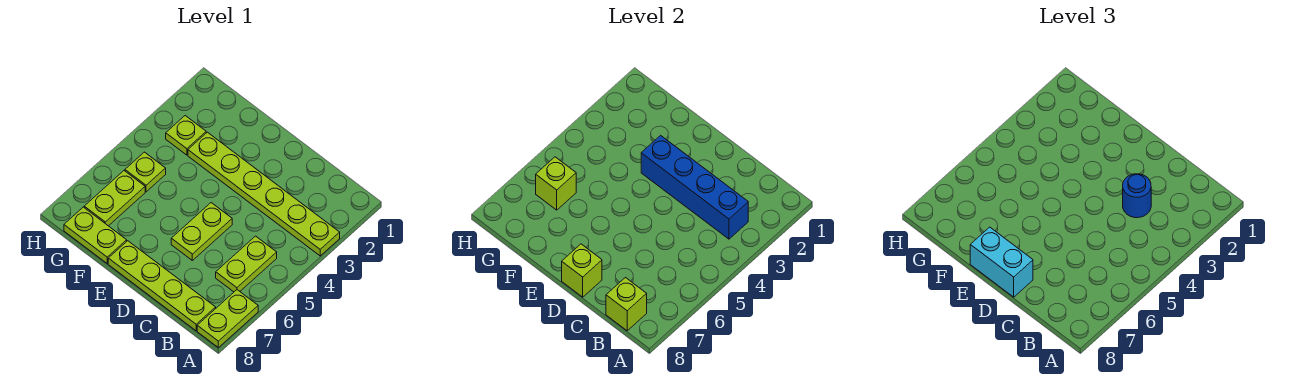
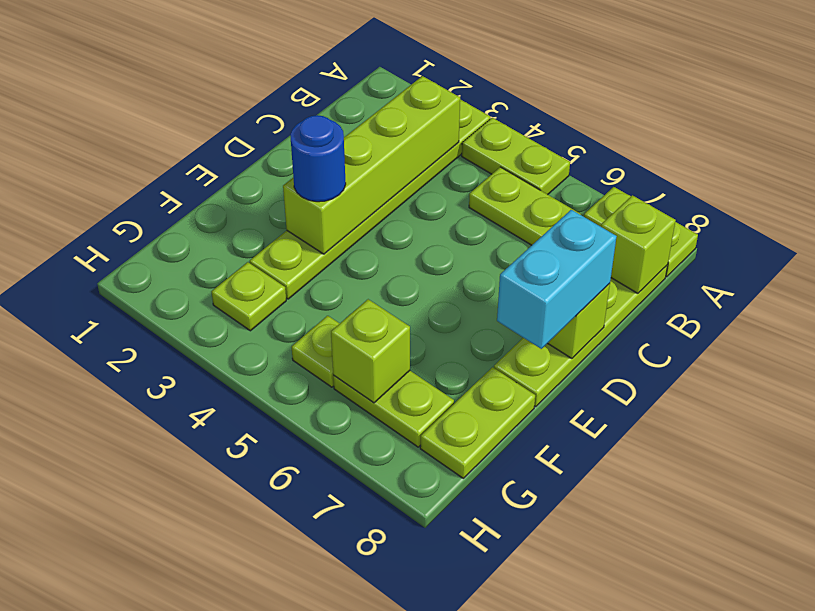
blue 1x4 brick [641,135,748,239] -> lime 1x4 brick [283,76,460,254]
blue 1x1 round brick [1123,174,1151,218] -> blue 1x1 round brick moved to [290,115,346,202]
lime 1x2 plate [171,203,232,260] -> lime 1x2 plate moved to [462,118,570,195]

